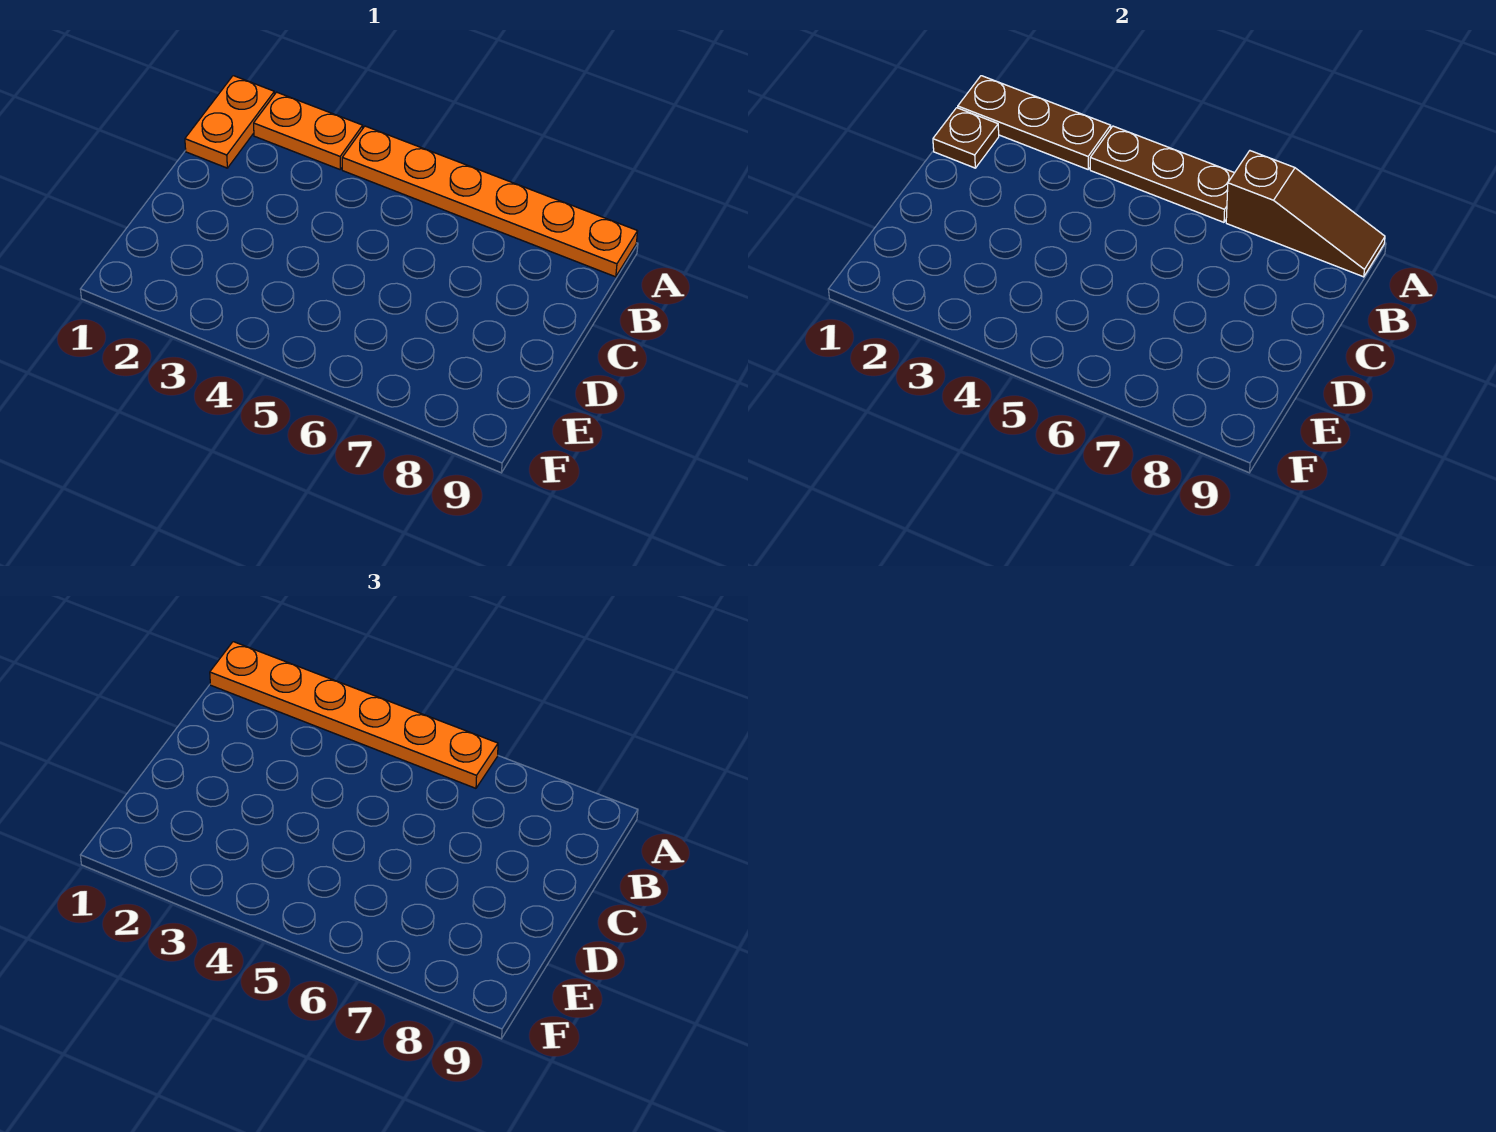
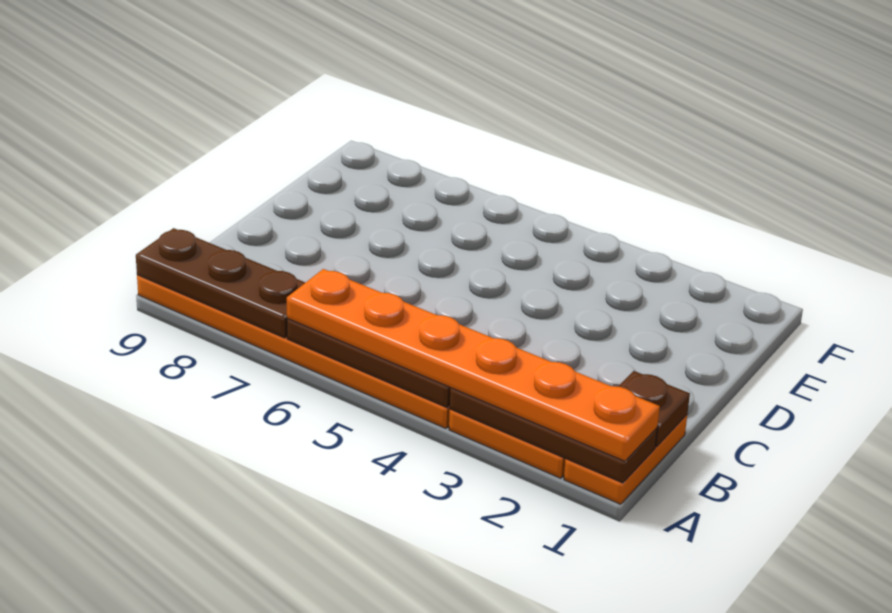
brown 1x3 slope [1226,151,1385,277] -> brown 1x3 plate [136,228,305,338]

